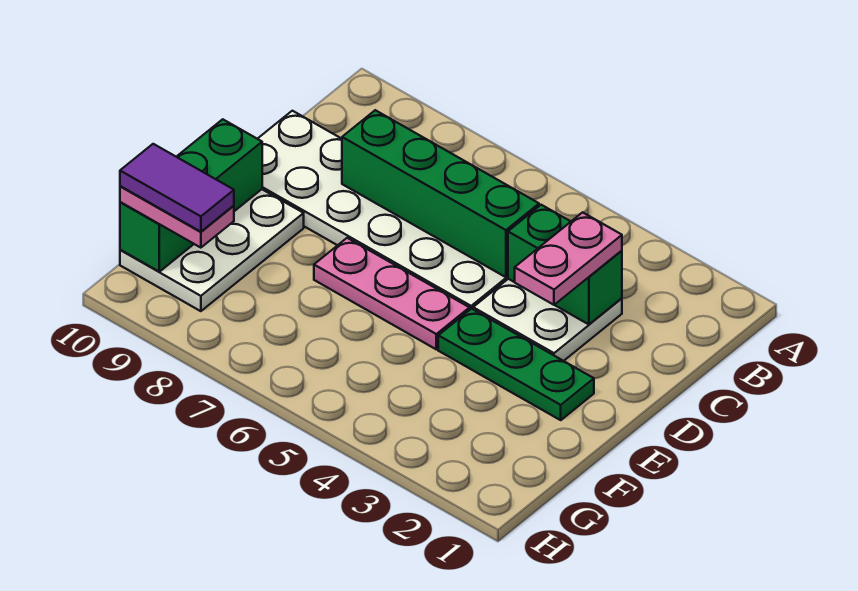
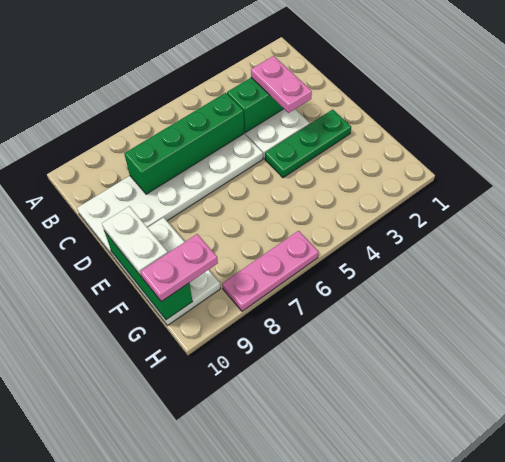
pink 1x3 plate [314,238,470,349] -> pink 1x3 plate moved to [222,231,319,311]
none -> white 1x2 plate [102,206,168,276]
purple 1x2 tile [120,144,234,232] -> none

